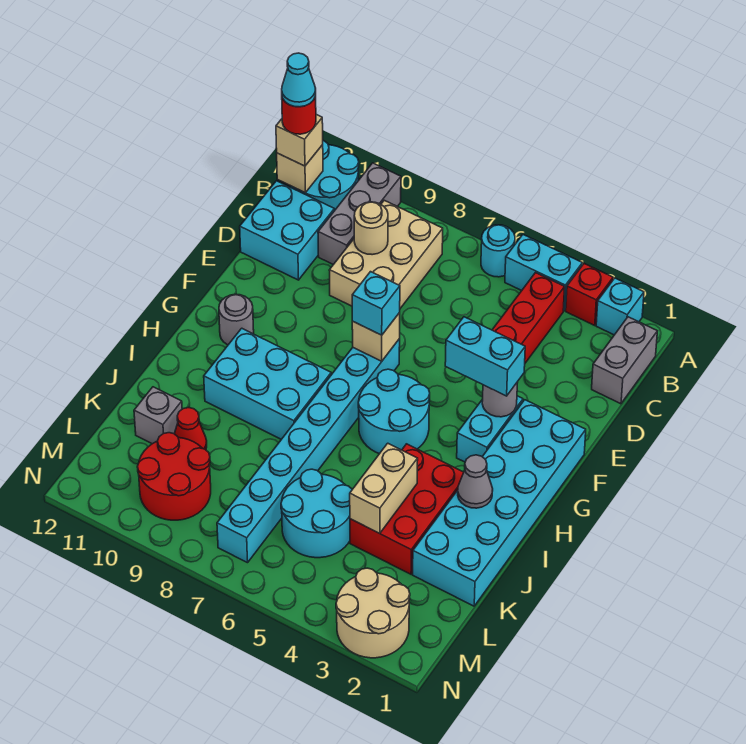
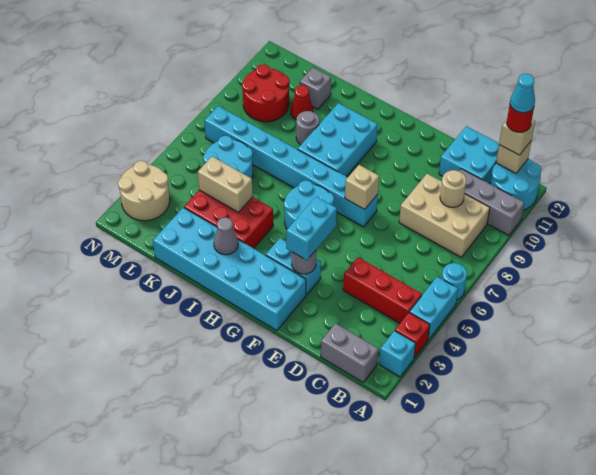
cyan 1x1 brick [352,272,400,335] -> none
grey 1x1 round brick [219,294,254,345] -> grey 1x1 round brick moved to [296,111,319,145]

